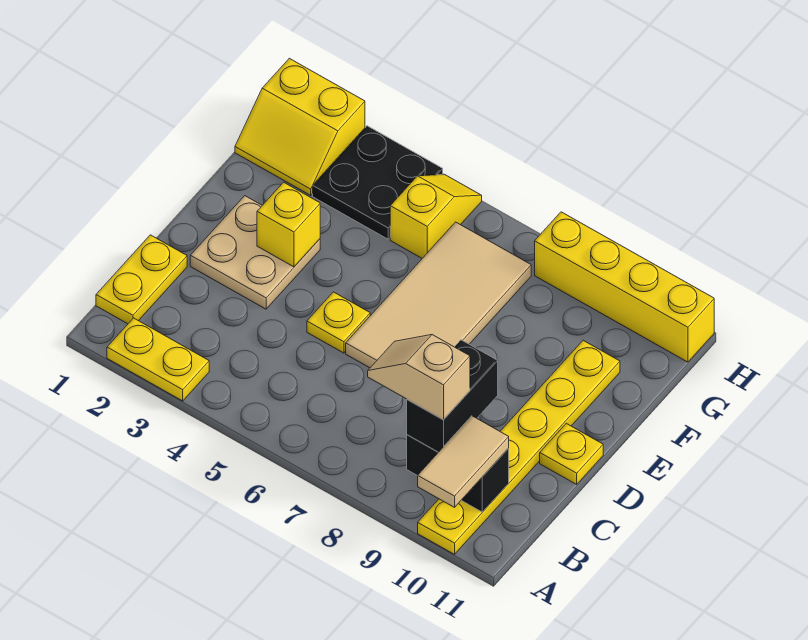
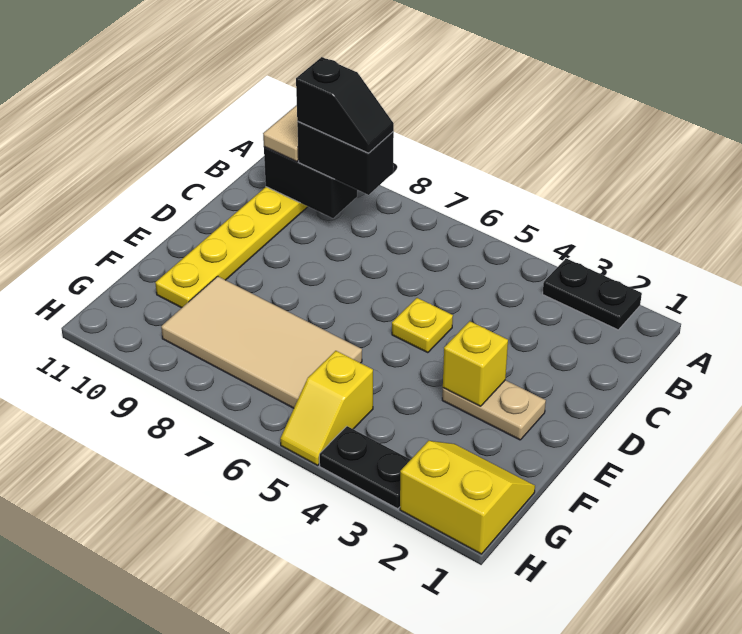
yellow 1x2 plate [107,318,209,401] -> black 1x2 plate [543,258,642,330]
yellow 1x2 plate [96,235,187,324] -> none
tan 1x2 slope [368,335,470,420] -> black 1x2 slope [296,57,394,153]
black 1x2 brick [407,340,498,452] -> black 1x2 brick turned to [297,122,394,195]
tan 2x2 plate [190,196,320,309] -> tan 1x2 plate [442,380,546,440]
tan 2x4 tile [346,222,531,368] -> tan 2x4 tile turned to [161,276,362,408]
yellow 1x1 plate [540,423,603,484] -> none
black 2x2 plate [313,126,443,239] -> black 1x2 plate [319,426,411,509]
yellow 1x4 brick [535,212,714,362] -> none

